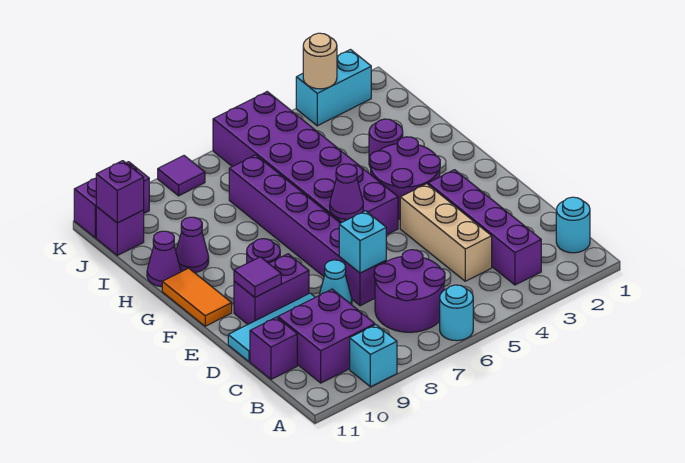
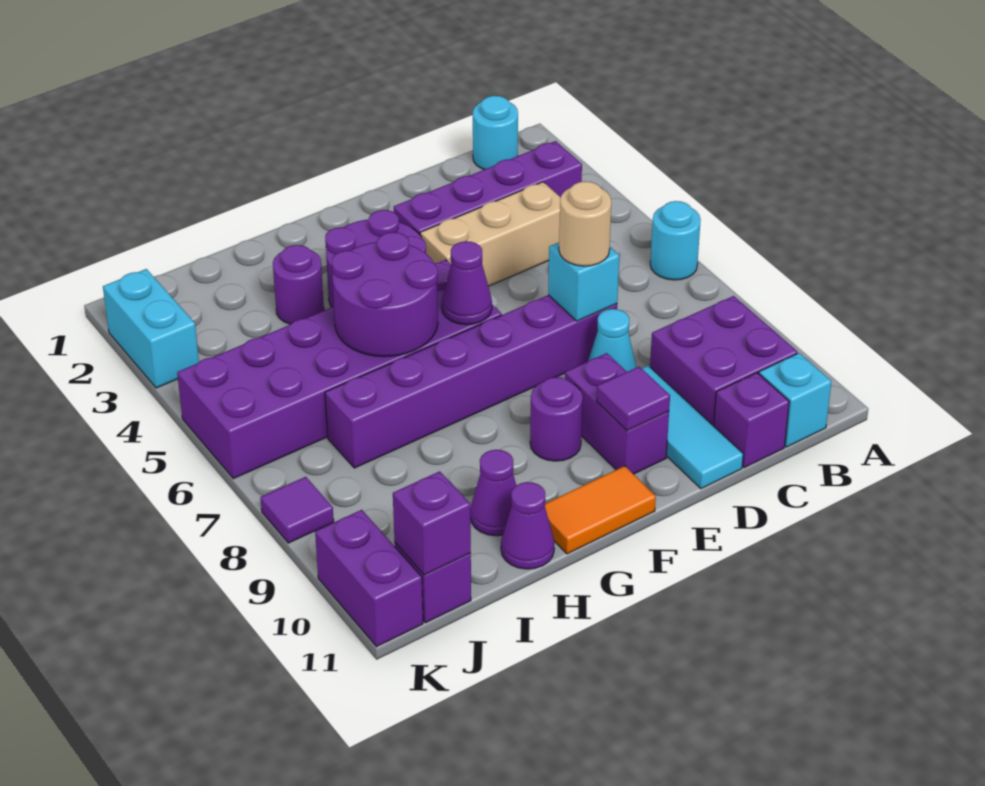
cyan 1x1 brick [350,325,397,387] -> cyan 1x1 brick moved to [759,353,832,447]
purple 2x2 round brick [374,250,445,332] -> purple 2x2 round brick moved to [332,232,438,357]
tan 1x1 round brick [303,33,337,89] -> tan 1x1 round brick moved to [559,181,611,266]

